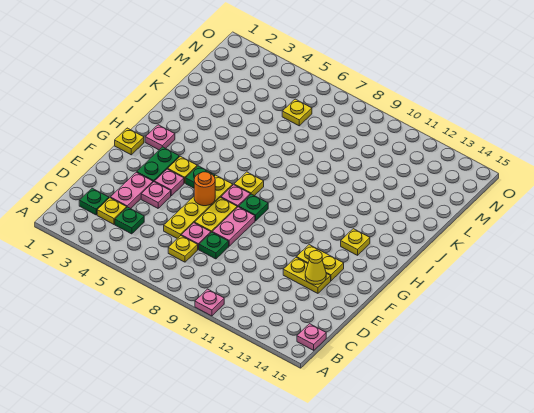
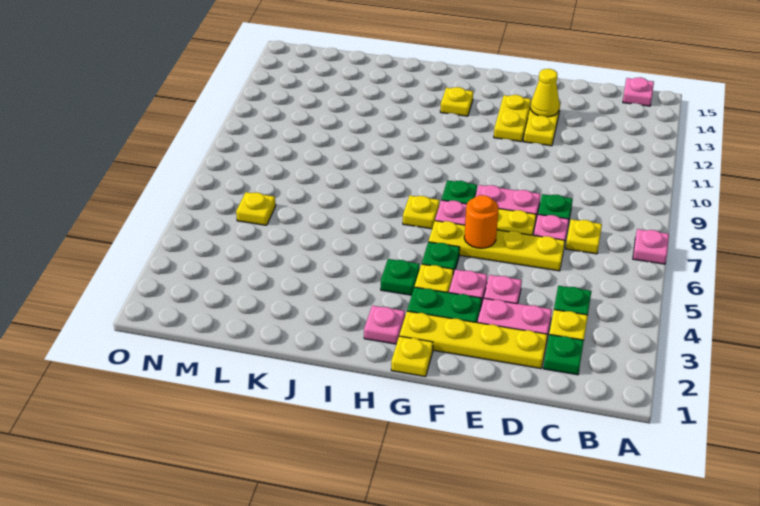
pink 1x1 plate [195,289,224,316] -> pink 1x1 plate moved to [633,229,669,264]
none -> yellow 1x4 plate [399,311,547,369]
none -> green 1x1 plate [381,259,420,295]

